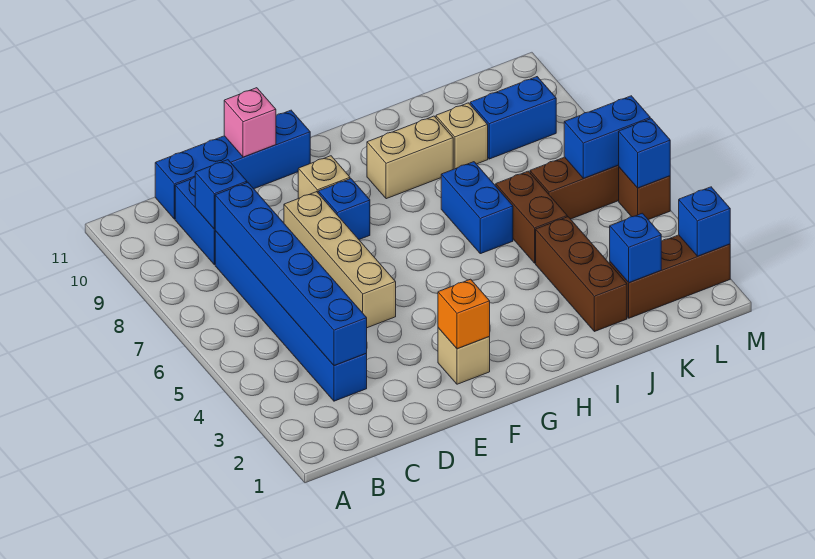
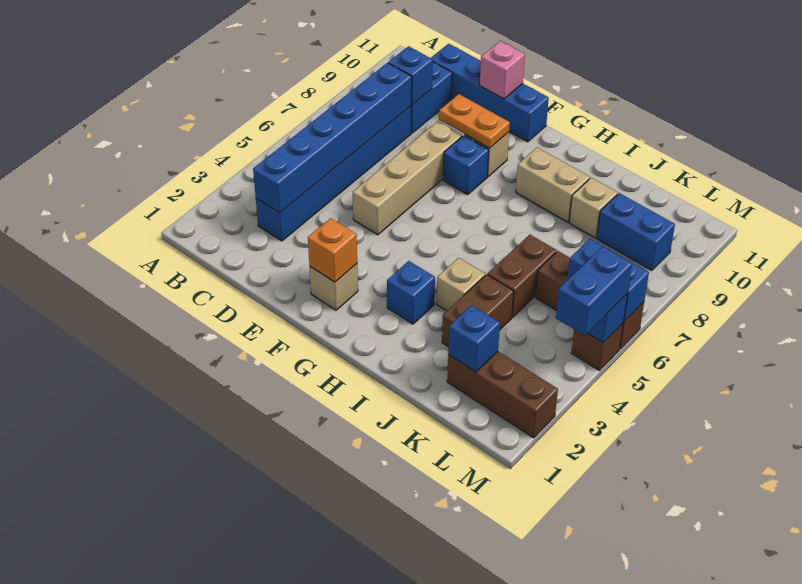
none -> orange 1x2 plate [439,94,510,148]
none -> tan 1x1 brick [437,258,485,311]
blue 1x2 brick [441,162,513,254] -> blue 1x2 brick moved to [556,246,632,336]
brown 1x3 brick [536,217,627,332] -> brown 1x2 brick [442,274,514,347]
blue 1x1 brick [679,187,730,256] -> blue 1x1 brick moved to [387,261,435,324]

